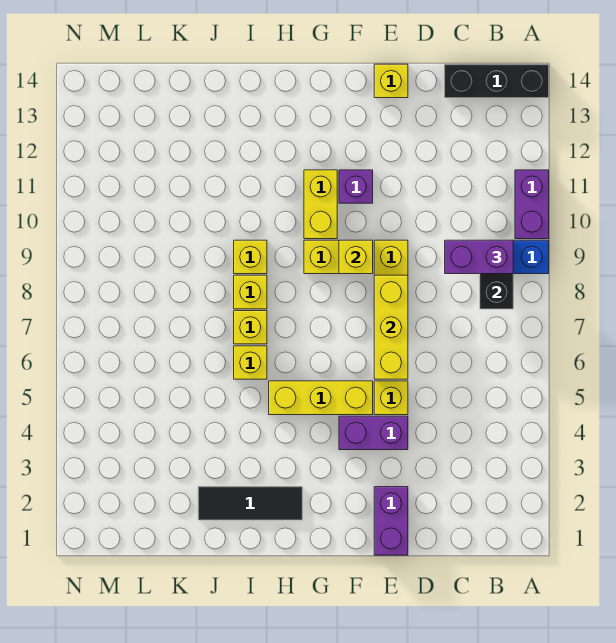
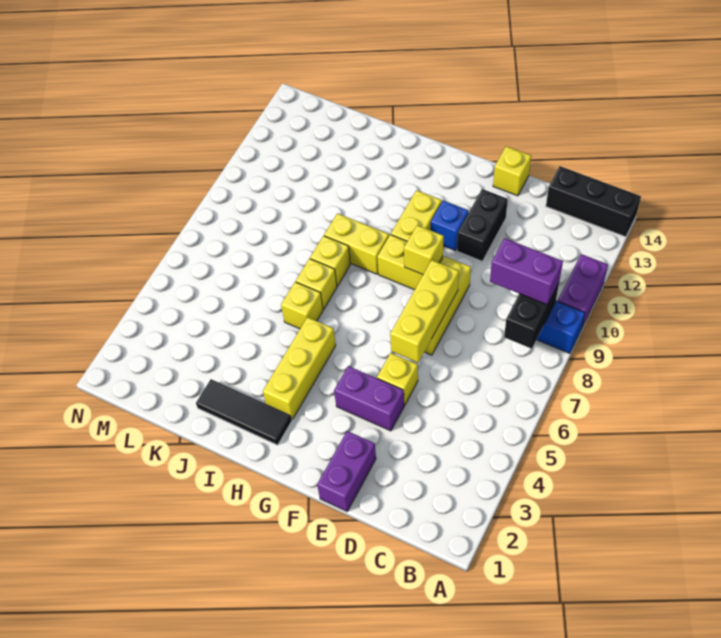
none -> black 1x2 brick [457,189,508,261]
yellow 1x3 brick [269,381,373,415] -> yellow 1x3 brick turned to [263,317,336,419]
purple 1x1 brick [339,170,373,203] -> blue 1x1 brick [431,201,468,251]
yellow 1x1 brick [234,240,267,274] -> yellow 1x2 brick [324,213,389,274]

